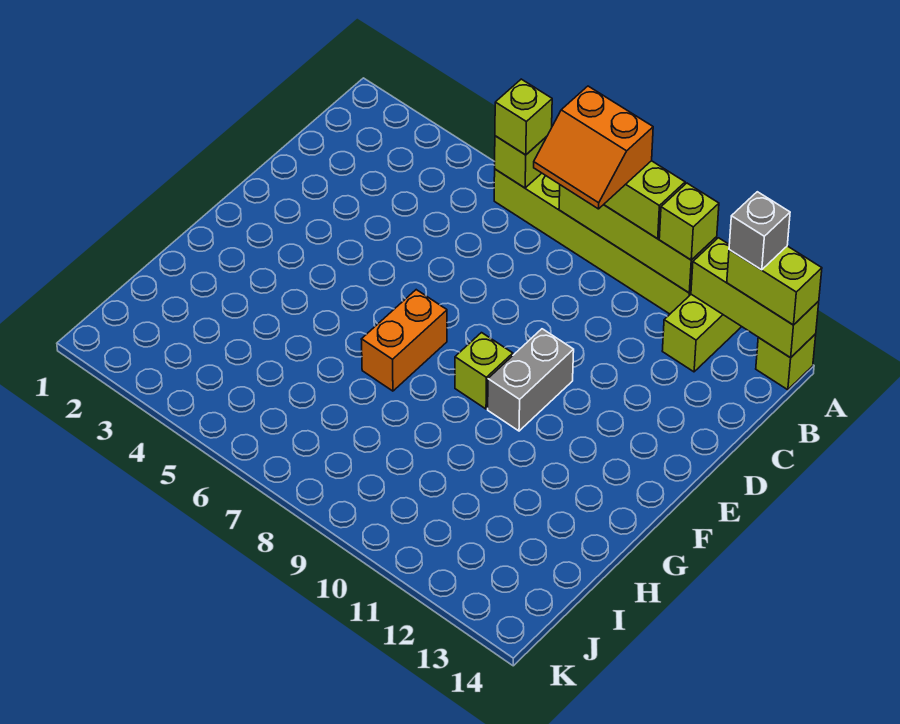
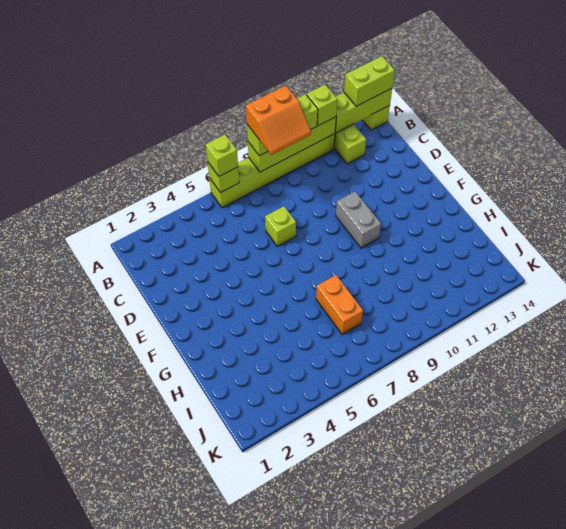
grey 1x1 brick [729,192,790,270] -> none
orange 1x2 brick [361,290,447,391] -> orange 1x2 brick moved to [316,275,363,335]
lime 1x1 brick [455,333,513,409] -> lime 1x1 brick moved to [265,206,296,246]

